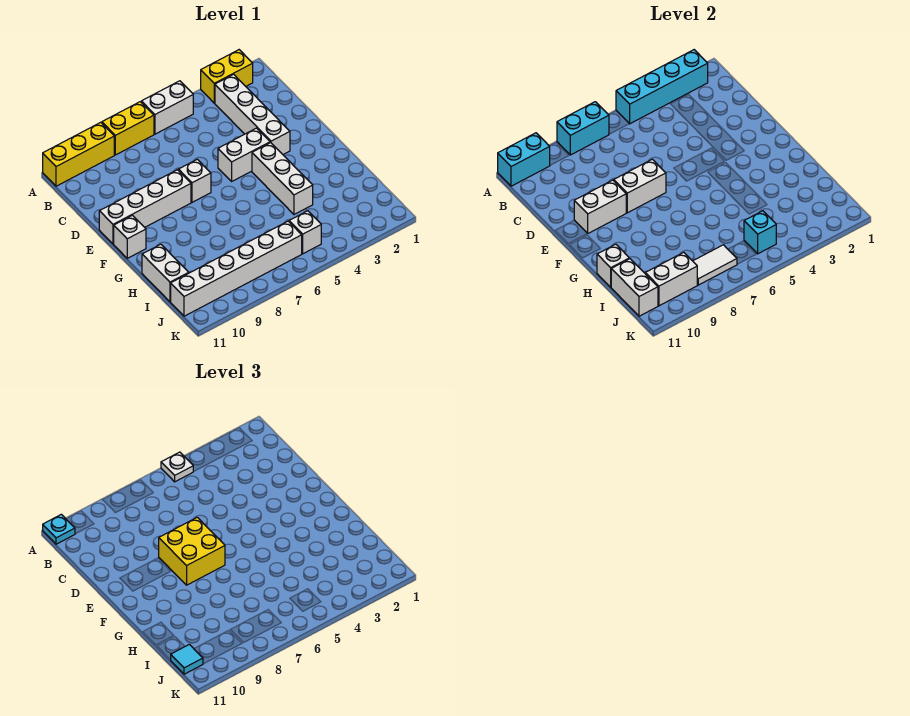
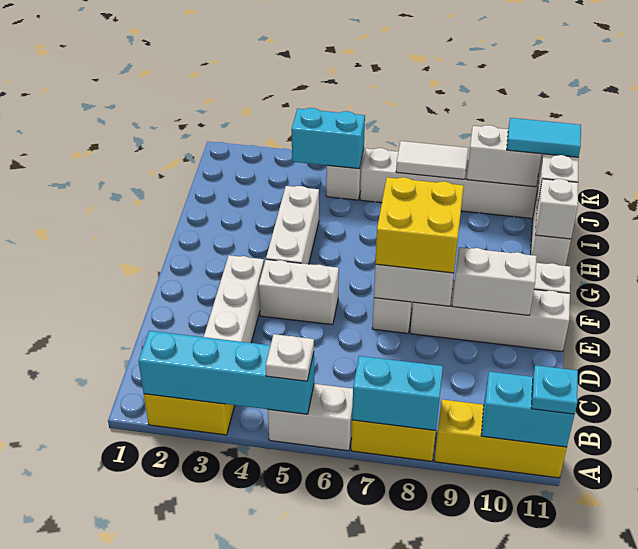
cyan 1x1 brick [744,211,776,254] -> cyan 1x2 brick [291,108,365,169]
cyan 1x1 tile [171,644,203,674] -> cyan 1x2 tile [507,118,581,157]

